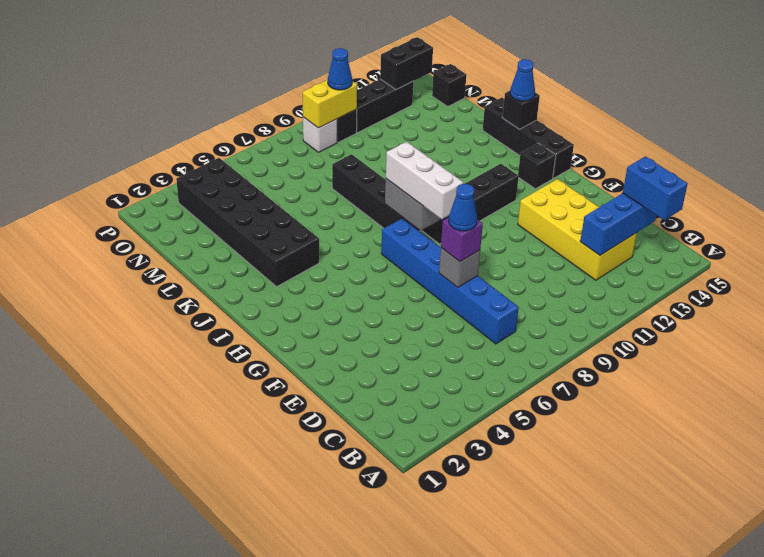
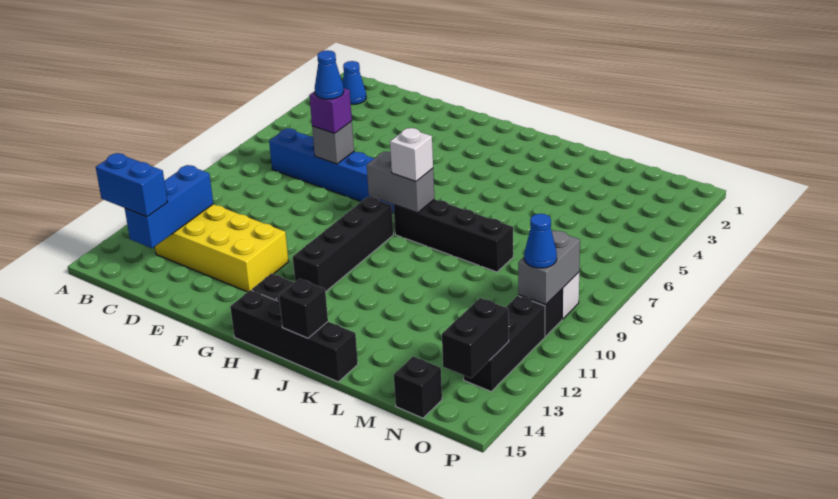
white 1x3 brick [386,142,463,219] -> white 1x1 brick [390,128,433,181]
black 2x6 brick [176,158,319,287] -> none
blue 1x1 cone [510,59,535,101] -> blue 1x1 cone moved to [342,61,366,104]
yellow 1x2 brick [303,80,357,128] -> grey 1x2 brick [518,230,580,305]

